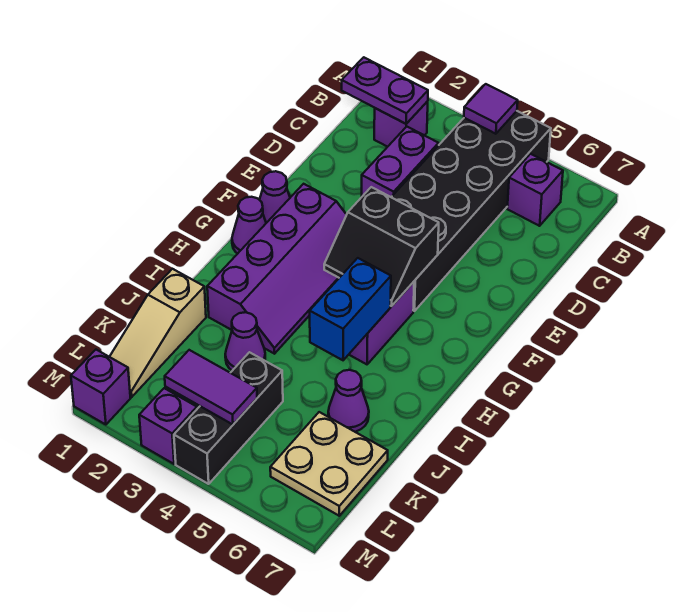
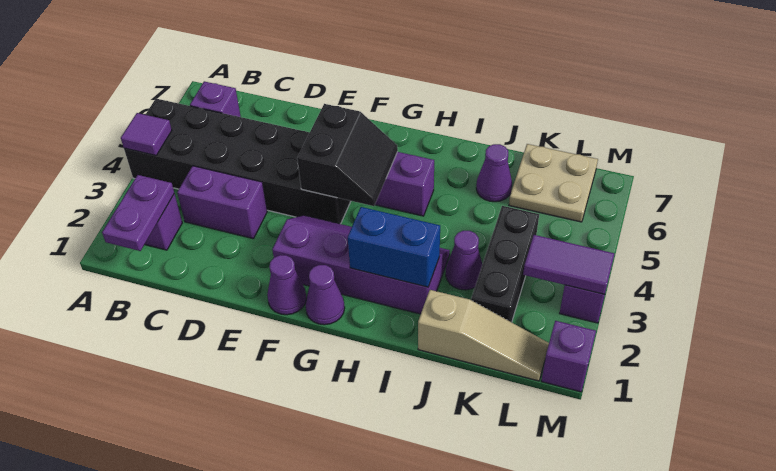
blue 1x2 brick [310,258,391,360] -> blue 1x2 brick moved to [348,207,440,287]
black 1x3 brick [174,352,283,484] -> black 1x3 brick turned to [471,206,539,322]
purple 1x2 tile [165,350,257,425] -> purple 1x2 tile turned to [523,235,614,294]

